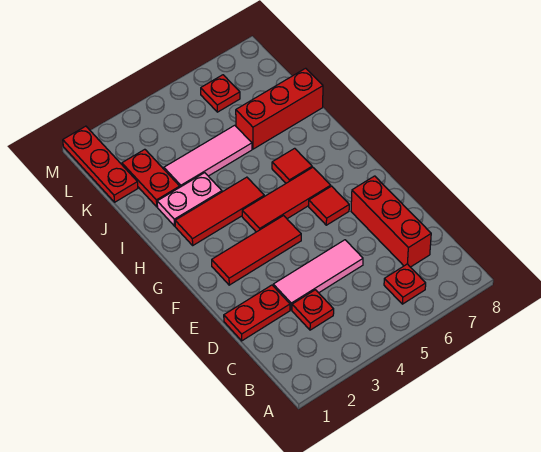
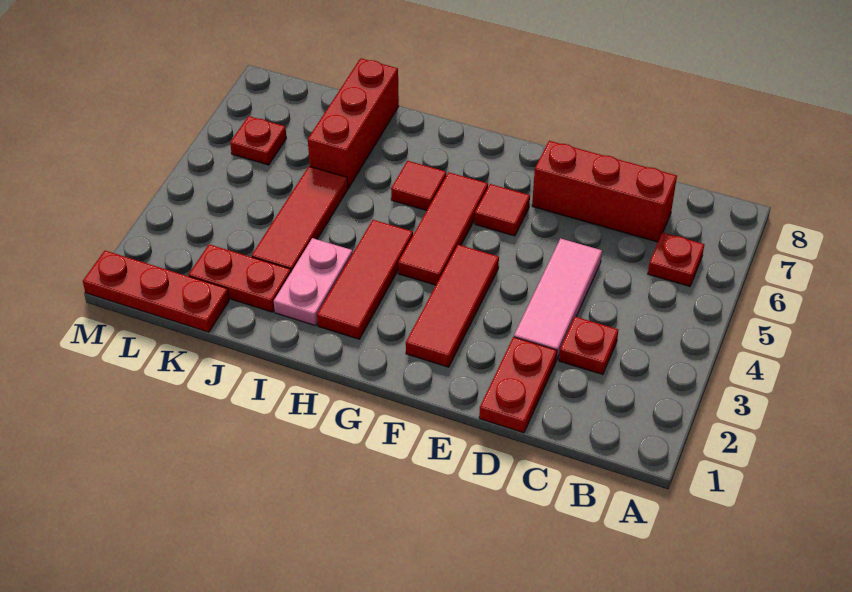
pink 1x3 tile [164,125,252,187] -> red 1x3 tile [252,166,348,272]

